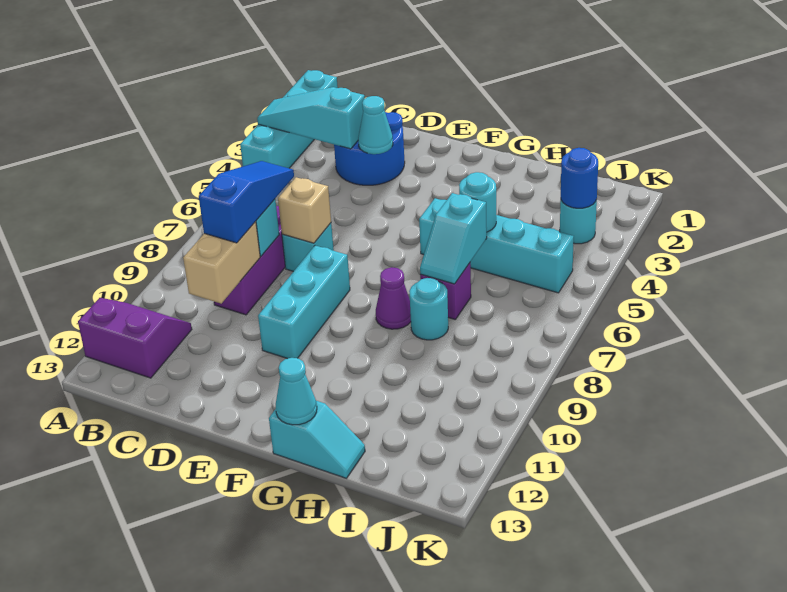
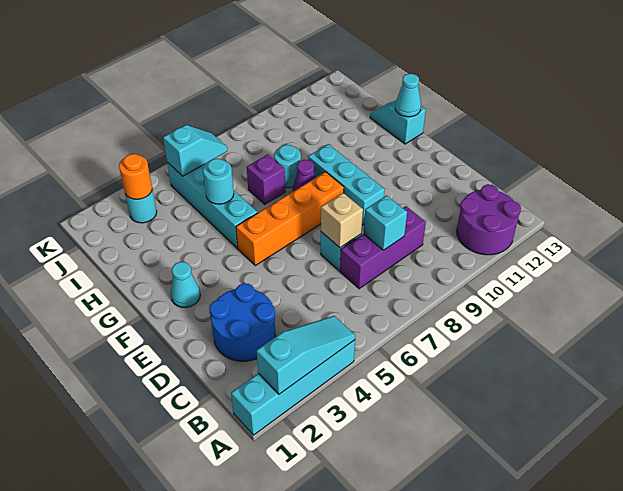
cyan 1x3 slope [257,87,365,149] -> cyan 1x3 slope turned to [257,316,355,394]
purple 2x2 slope [78,298,192,378] -> purple 2x2 round brick [457,184,521,255]
blue 1x3 slope [199,161,294,243] -> none
tan 1x2 brick [183,221,260,303] -> none
cyan 1x1 cone [358,96,393,154] -> cyan 1x1 cone moved to [171,262,200,308]
cyan 1x3 brick [258,246,350,359] -> cyan 1x3 brick turned to [308,144,385,225]
none -> orange 1x4 brick [236,172,344,265]
cyan 1x2 slope [420,193,487,284] -> cyan 1x2 slope moved to [163,125,227,176]
blue 1x1 round brick [561,148,598,208] -> orange 1x1 round brick [119,154,152,199]

